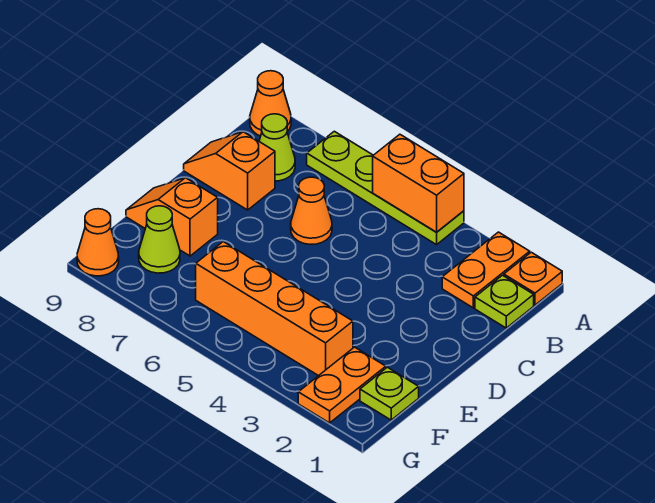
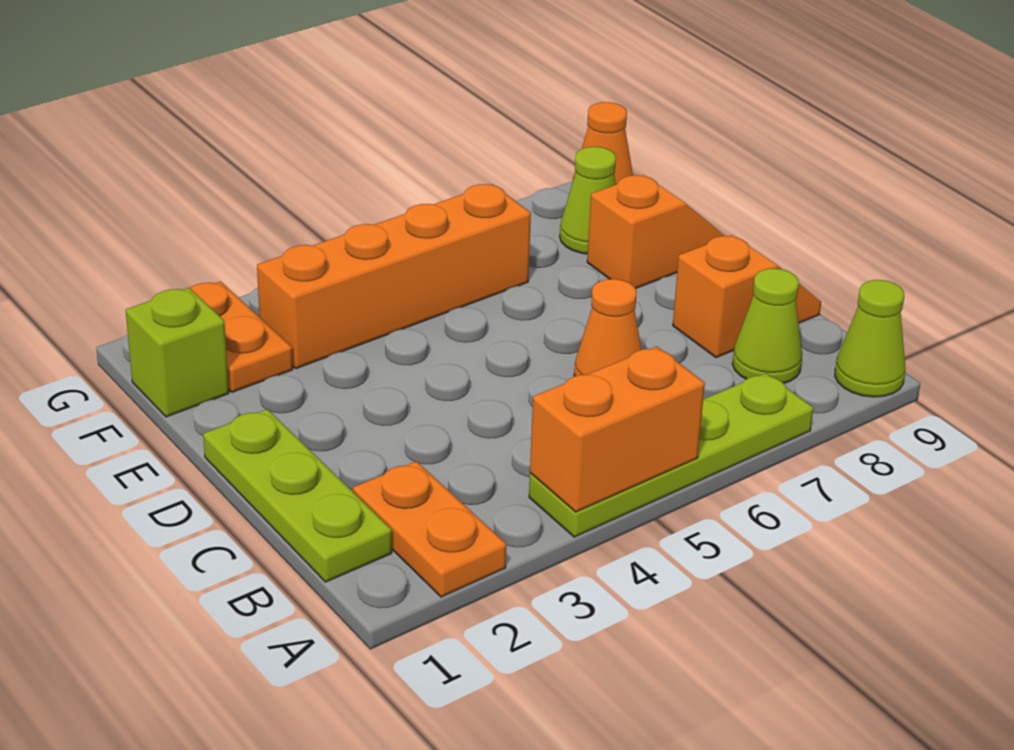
orange 1x1 plate [504,252,562,305] -> none
orange 1x1 cone [250,71,291,136] -> lime 1x1 cone [835,280,905,397]
lime 1x1 plate [475,275,534,328] -> lime 1x3 plate [203,409,392,582]
lime 1x1 plate [360,367,419,420] -> lime 1x1 brick [126,288,229,417]

